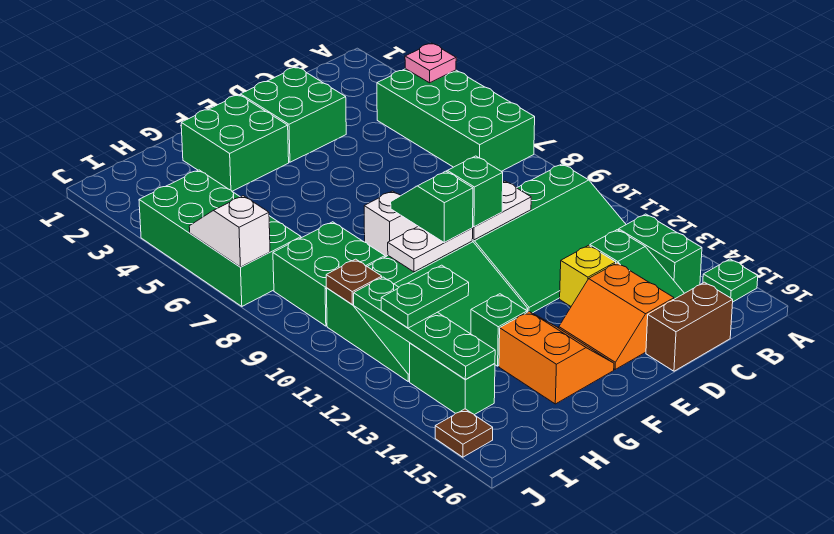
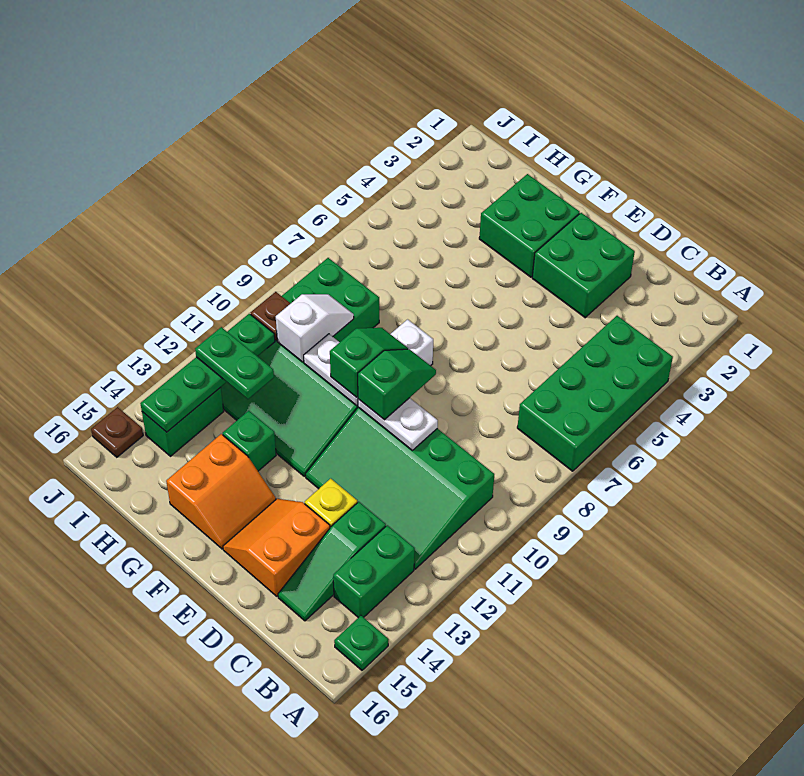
pink 1x1 plate [405,43,456,83] -> none
brown 1x2 brick [646,282,733,371] -> none
green 2x4 brick [139,170,301,306] -> none
white 1x2 slope [189,196,270,267] -> white 1x2 slope moved to [276,294,354,362]

